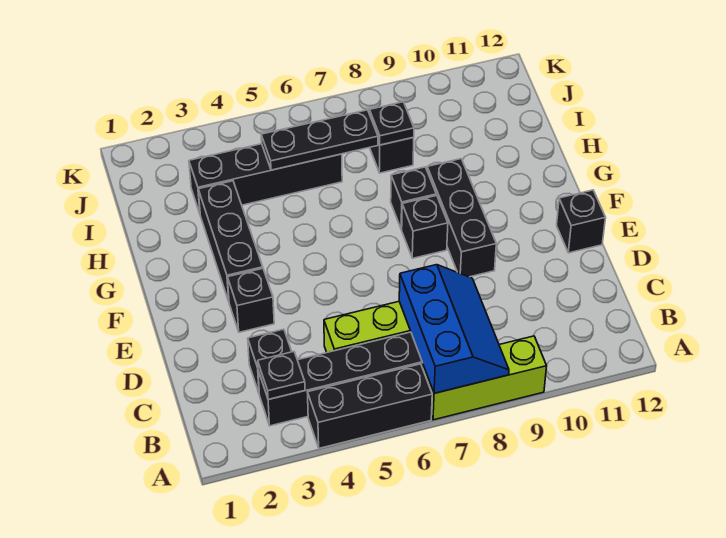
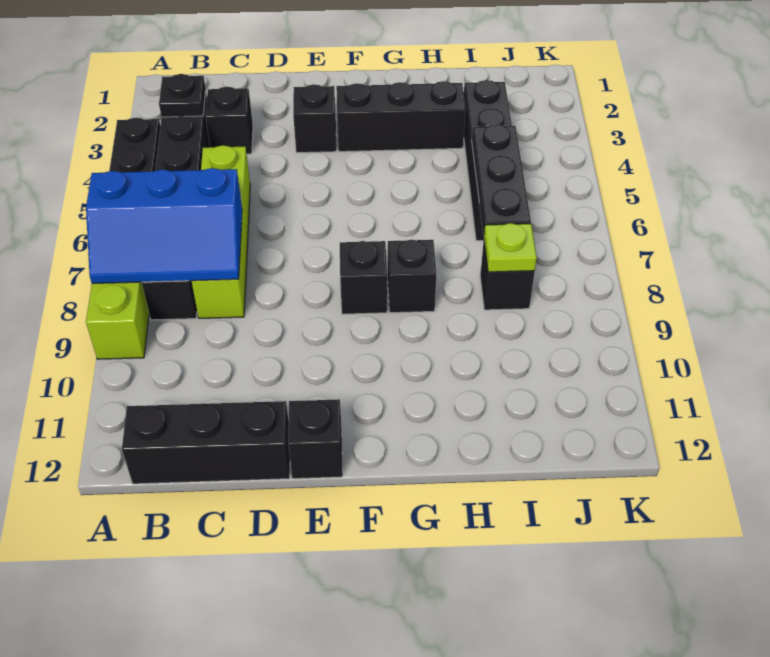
black 1x3 brick [427,159,496,277] -> black 1x3 brick moved to [122,401,290,484]
black 1x1 plate [369,102,414,145] -> lime 1x1 plate [484,223,537,272]

